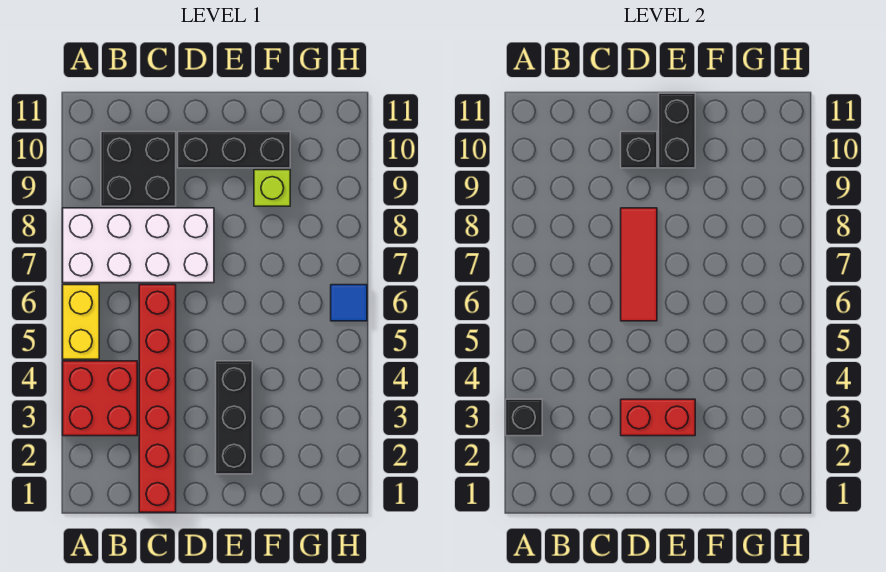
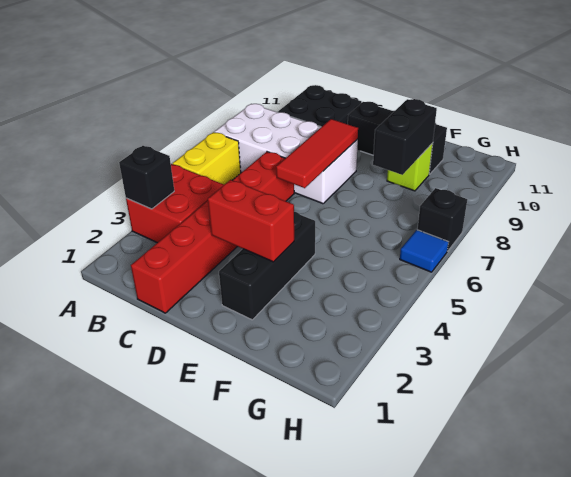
black 1x1 brick [621,132,657,168] -> black 1x1 brick moved to [417,188,467,251]
black 1x2 brick [659,93,695,168] -> black 1x2 brick moved to [373,99,437,175]

